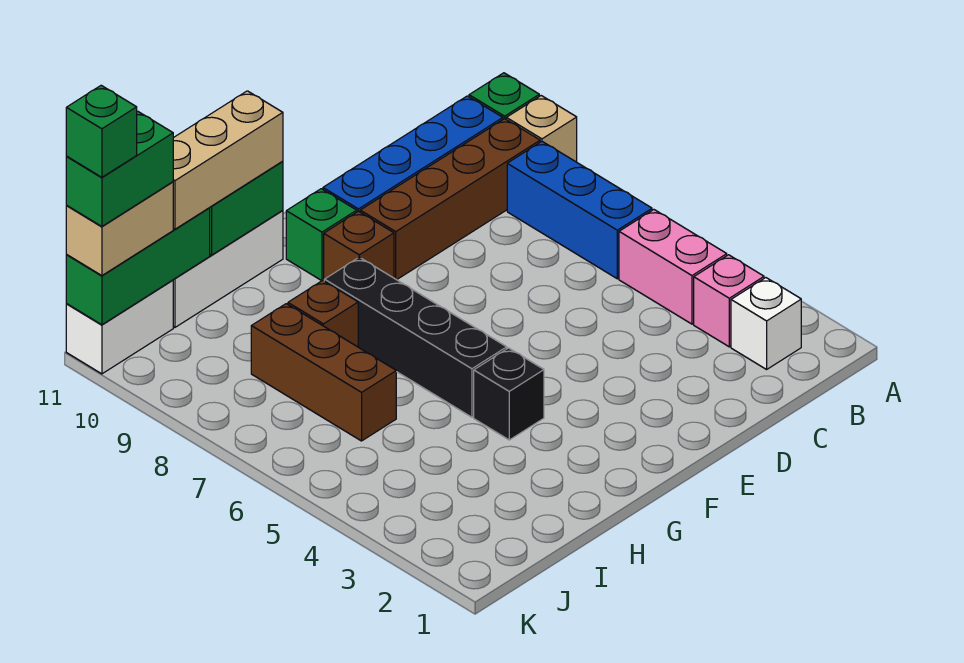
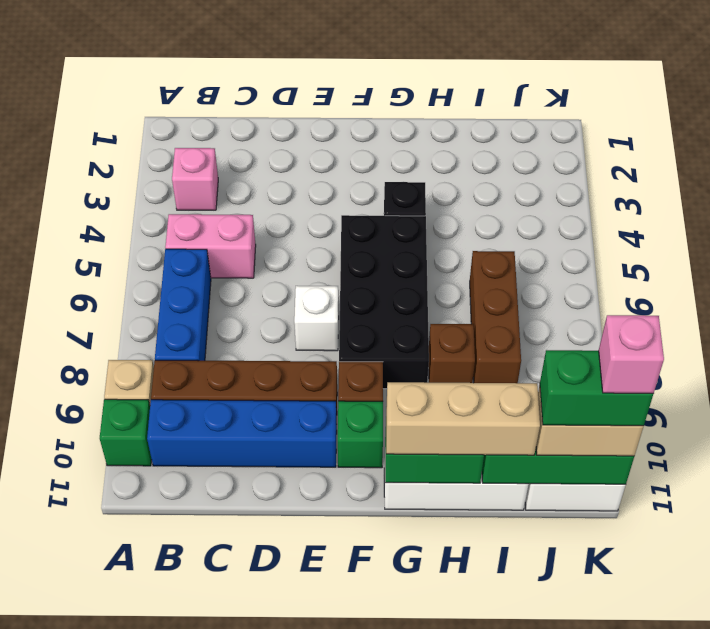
white 1x1 brick [731,278,801,369] -> white 1x1 brick moved to [294,286,339,351]
pink 1x2 brick [619,210,727,324] -> pink 1x2 brick turned to [165,214,256,278]
black 1x4 brick [324,257,507,417] -> black 2x4 brick [339,215,429,389]
green 1x1 brick [66,85,137,177] -> pink 1x1 brick [599,315,664,393]

